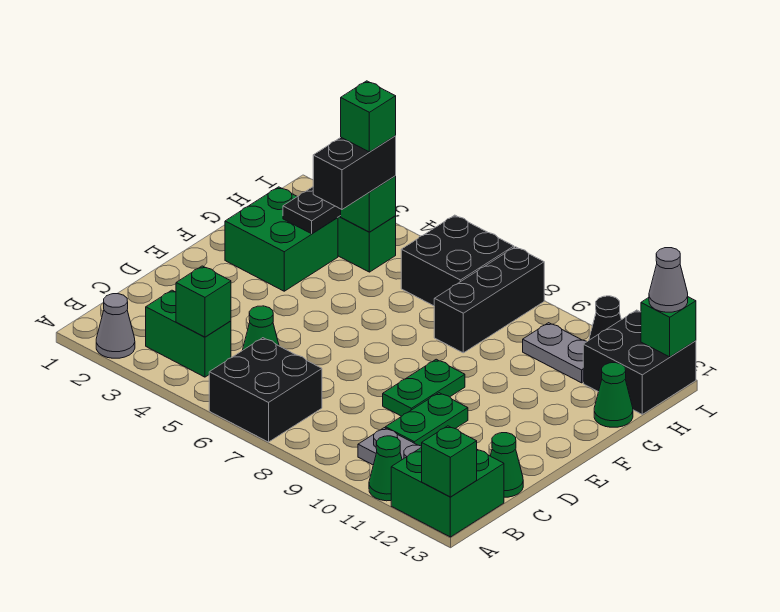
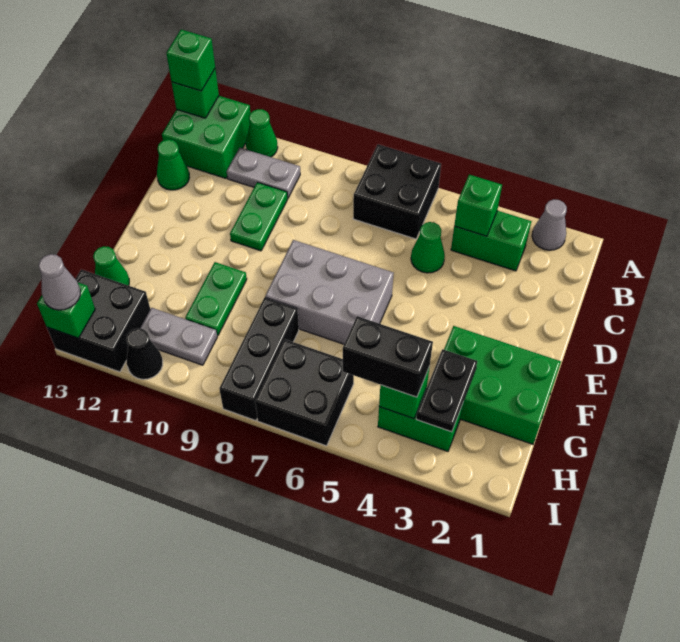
green 1x2 plate [383,359,465,416] -> green 1x2 plate moved to [185,262,247,335]
none -> grey 2x3 brick [265,240,394,344]
green 2x2 brick [225,187,338,291] -> green 2x3 brick [444,326,561,444]
black 1x2 brick [313,136,396,209] -> black 1x2 brick turned to [343,316,433,397]
green 1x1 brick [341,81,396,152] -> green 1x1 brick moved to [166,30,215,91]

